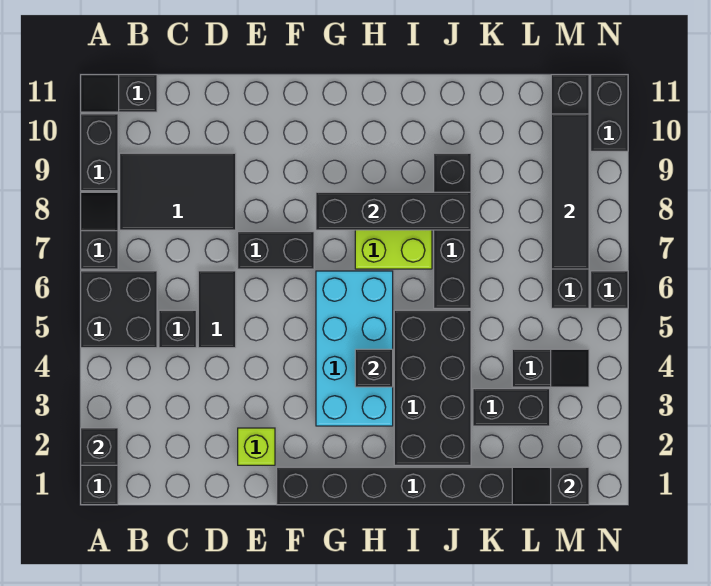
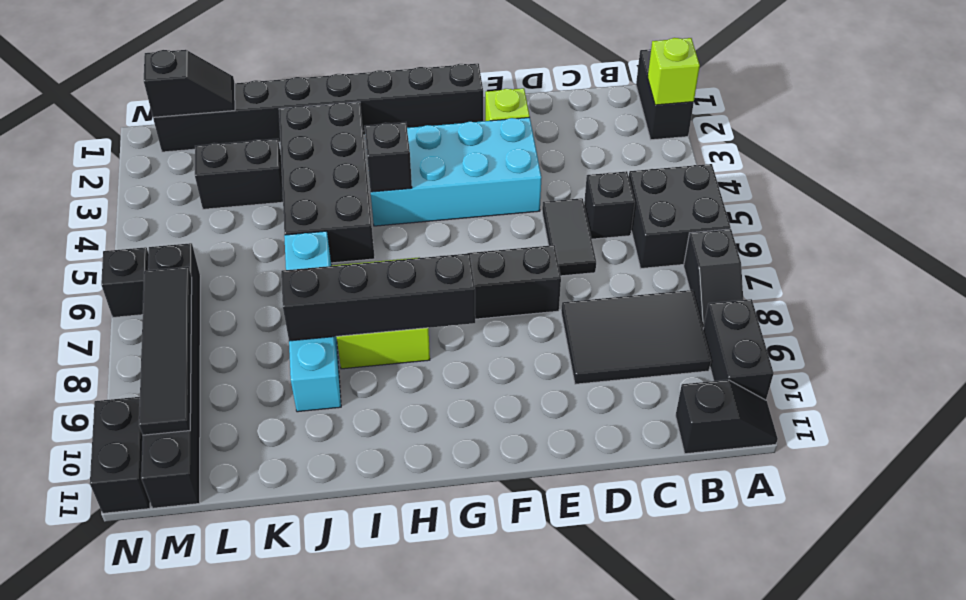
black 1x1 brick [81,428,118,465] -> lime 1x1 brick [648,38,700,105]
cyan 2x4 brick [316,271,393,426] -> cyan 2x4 brick turned to [371,117,542,226]
black 1x4 brick [434,153,471,308] -> cyan 1x4 brick [284,231,341,412]
black 1x2 slope [512,349,589,387] -> none

